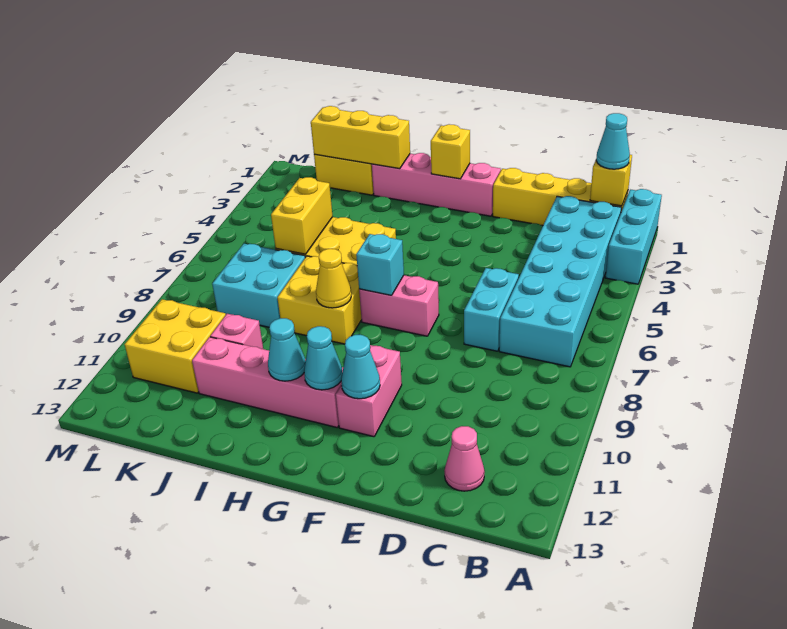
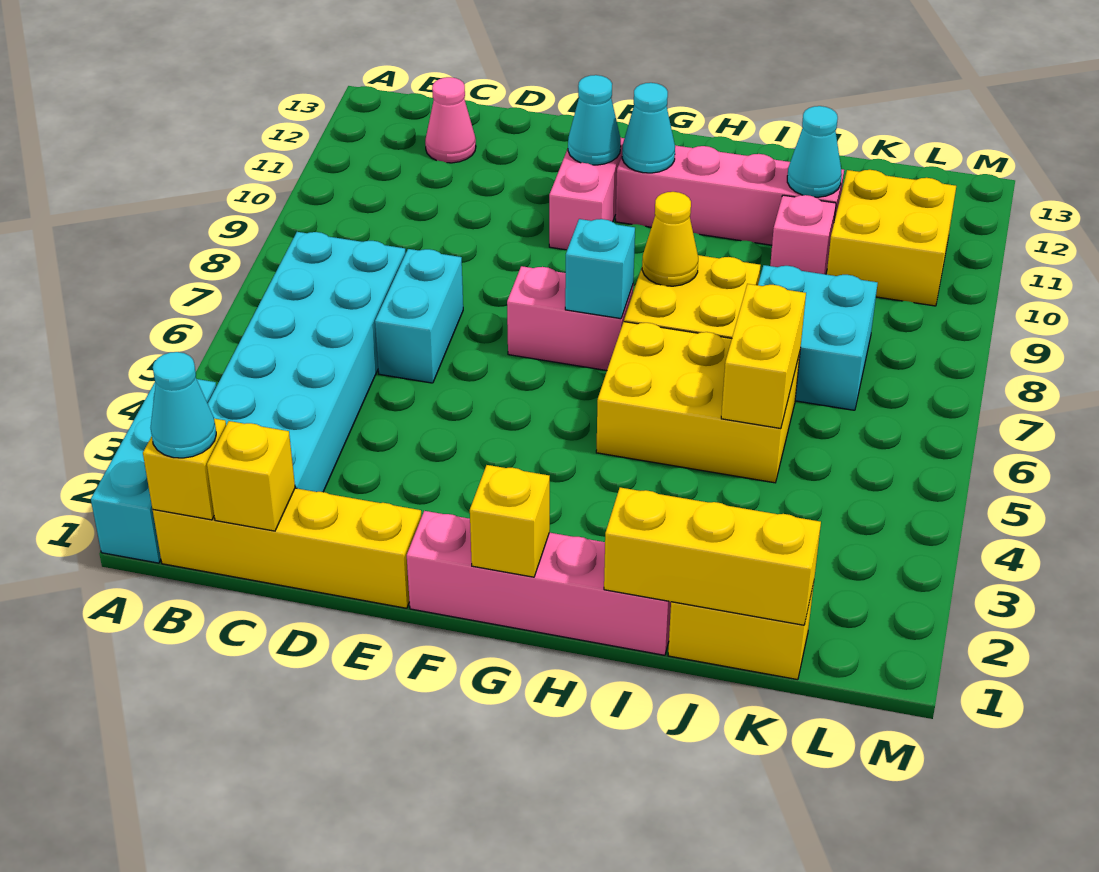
none -> yellow 1x1 brick [207,421,295,531]
cyan 1x1 cone [268,318,305,381] -> cyan 1x1 cone moved to [787,106,842,197]

